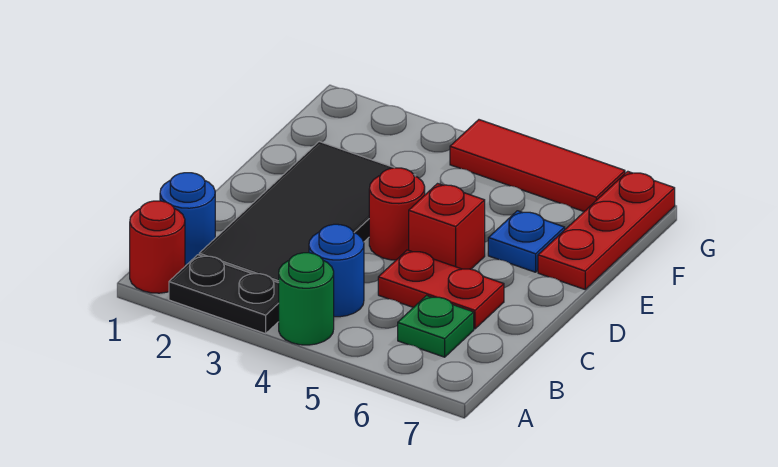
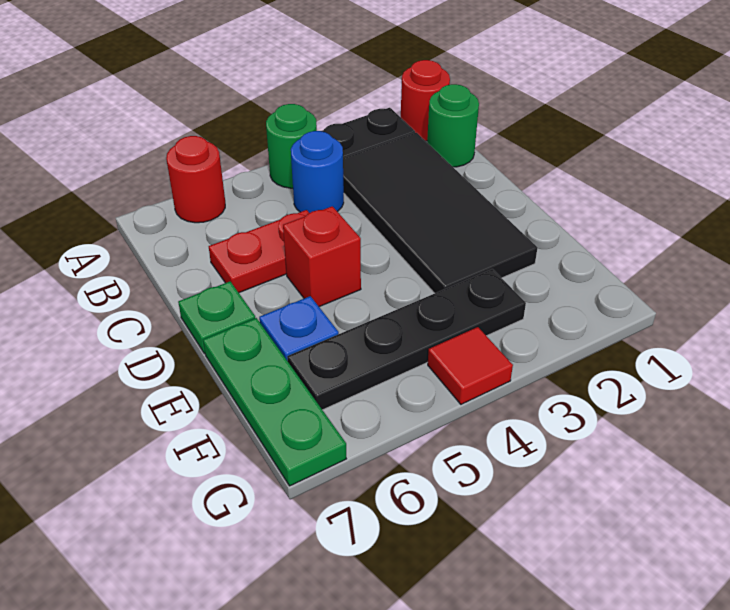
blue 1x1 round brick [160,173,215,265] -> green 1x1 round brick [427,84,479,167]
green 1x1 plate [398,296,474,357] -> green 1x1 plate moved to [178,282,255,354]
red 1x1 round brick [369,168,425,260] -> red 1x1 round brick moved to [166,136,225,223]
red 1x3 plate [538,171,675,289] -> green 1x3 plate [203,318,346,486]
none -> black 1x4 plate [287,269,526,410]
red 1x3 tile [450,120,625,211] -> red 1x1 tile [428,327,513,404]

